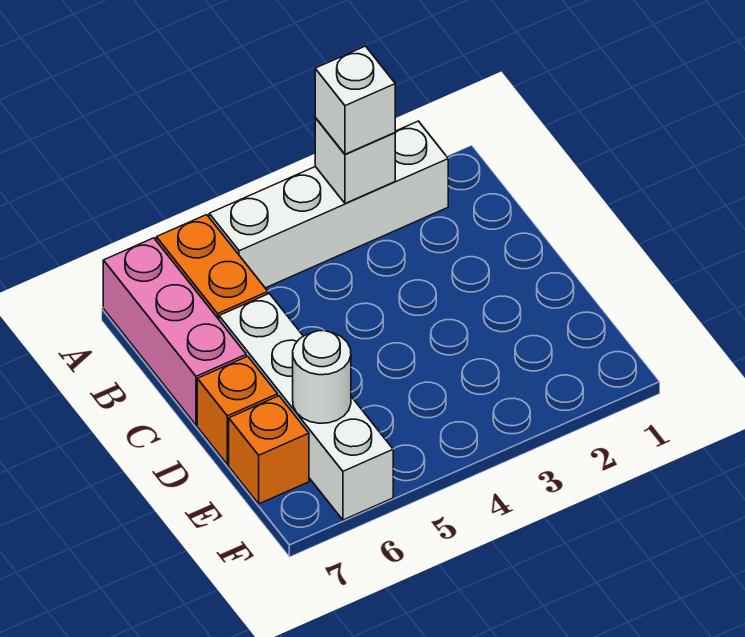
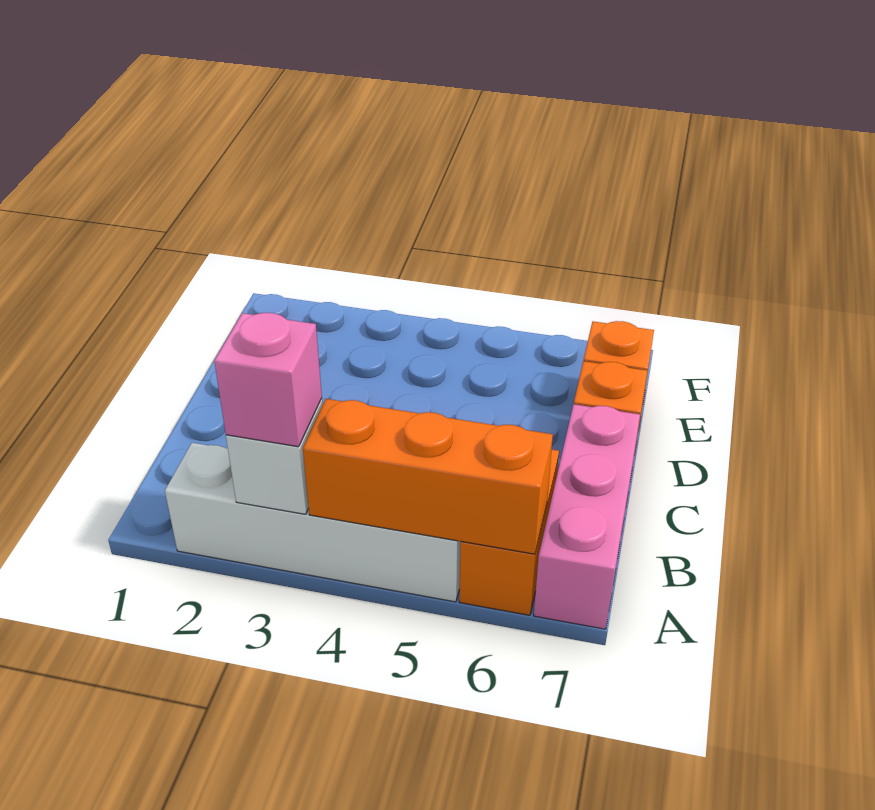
white 1x1 brick [315,46,395,154] -> pink 1x1 brick [214,313,322,447]
none -> orange 1x3 brick [303,399,553,554]
white 1x4 brick [219,294,393,520] -> none
white 1x1 round brick [293,331,351,423] -> none

